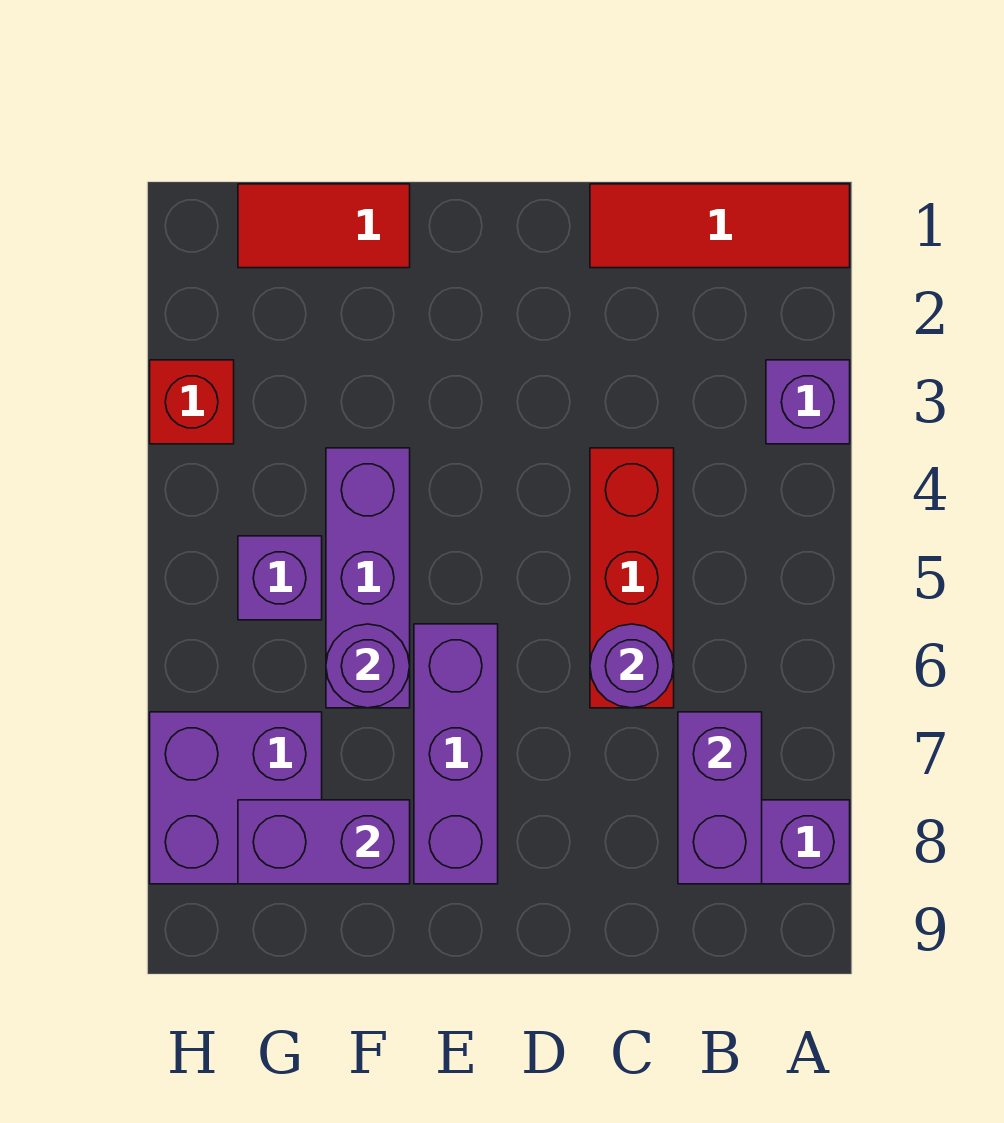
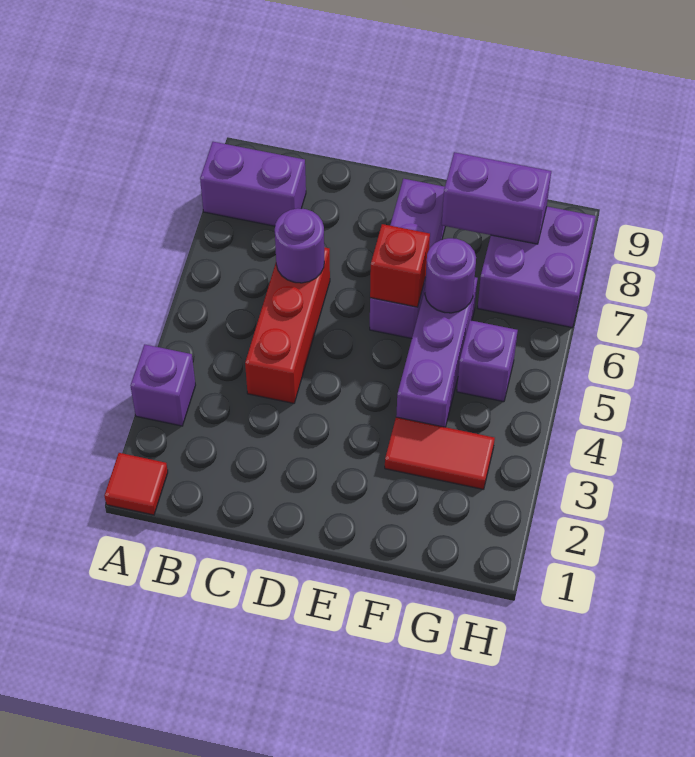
red 1x3 tile [590,184,850,268] -> red 1x1 tile [104,453,168,515]
purple 1x2 brick [678,712,762,884] -> none
red 1x2 tile [238,184,410,268] -> red 1x2 tile moved to [385,417,495,489]
red 1x1 brick [150,360,234,444] -> red 1x1 brick moved to [370,224,430,307]

